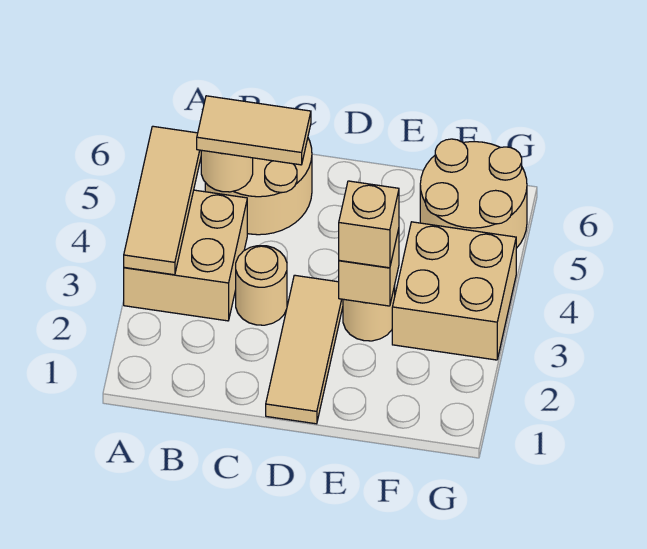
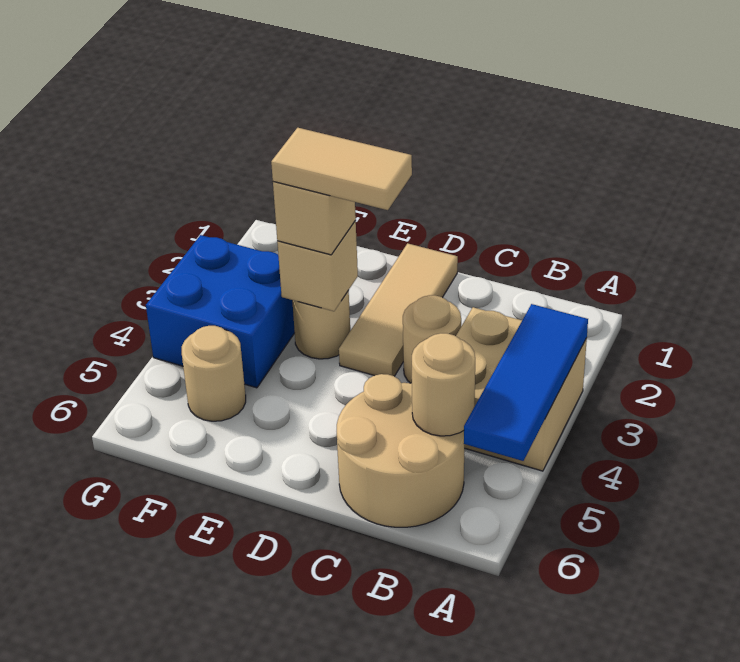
tan 1x3 tile [124,126,201,275] -> blue 1x3 tile [464,304,588,461]
tan 1x2 tile [197,96,311,165] -> tan 1x2 tile moved to [271,128,412,210]
tan 2x2 brick [392,222,516,360] -> blue 2x2 brick [146,235,295,388]
tan 2x2 round brick [420,139,527,248] -> tan 1x1 round brick [182,326,246,421]

